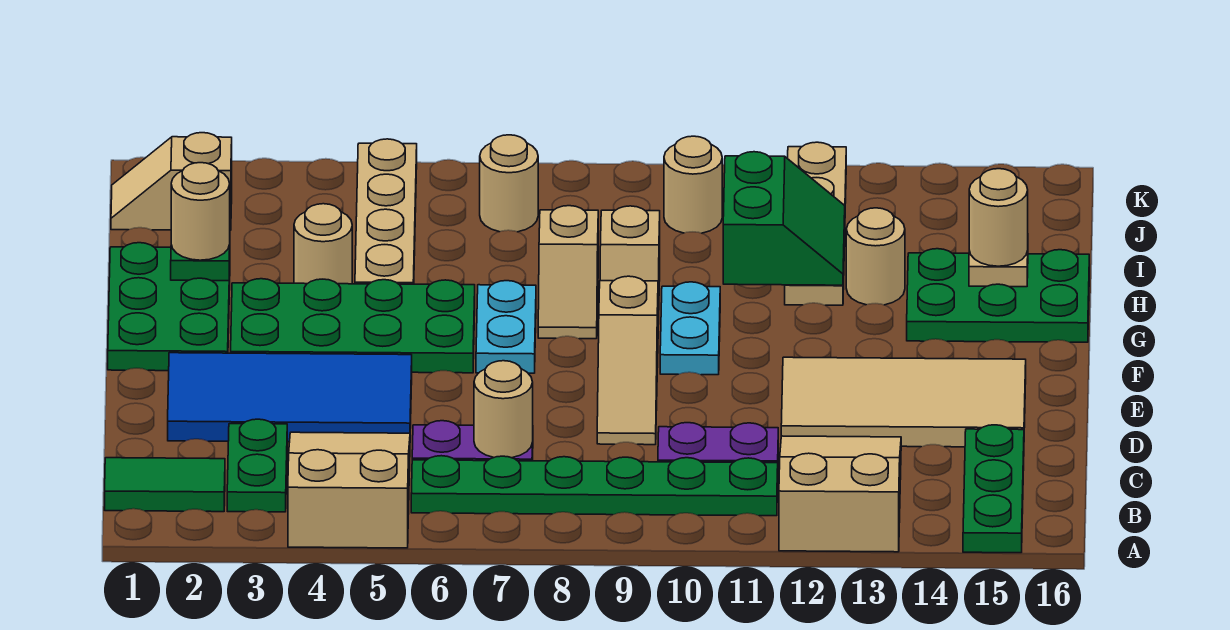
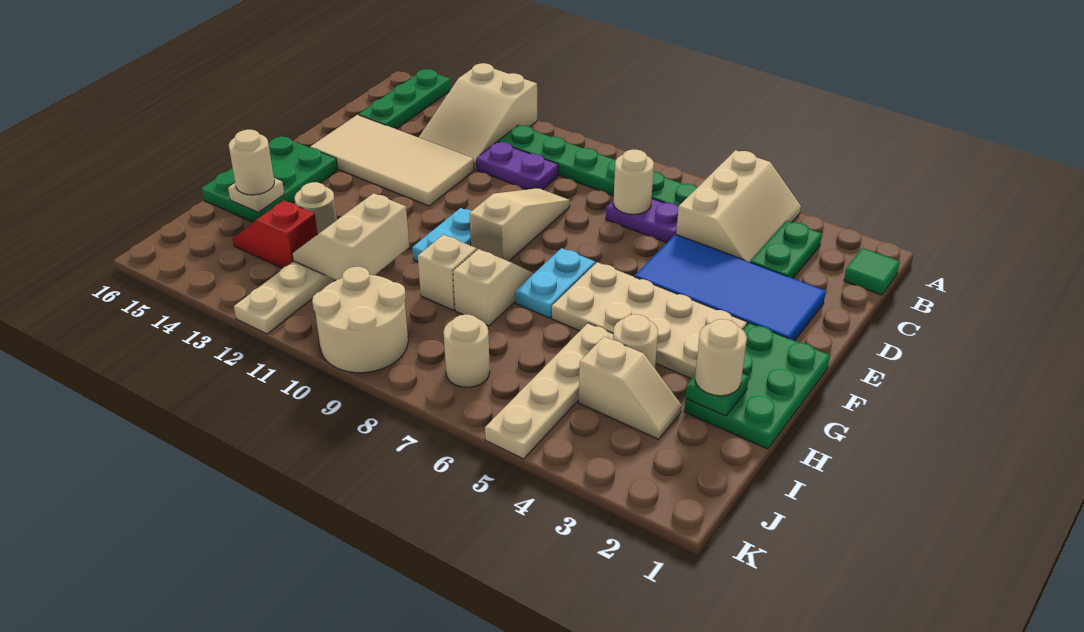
tan 2x3 slope [288,432,410,548] -> tan 2x3 slope turned to [676,150,801,262]
green 1x2 tile [105,458,225,512] -> green 1x1 tile [844,248,900,295]
green 2x4 plate [231,279,475,373] -> tan 2x4 plate [552,262,747,379]
green 2x3 plate [907,249,1089,342] -> green 2x3 plate turned to [202,136,338,222]
green 2x2 slope [723,152,845,285] -> tan 2x2 slope [292,193,409,280]
none -> red 1x2 slope [233,201,317,268]
tan 1x2 slope [111,133,232,230] -> tan 1x2 slope moved to [579,337,682,439]
tan 1x1 round brick [664,136,722,233] -> tan 2x2 round brick [312,267,408,373]

